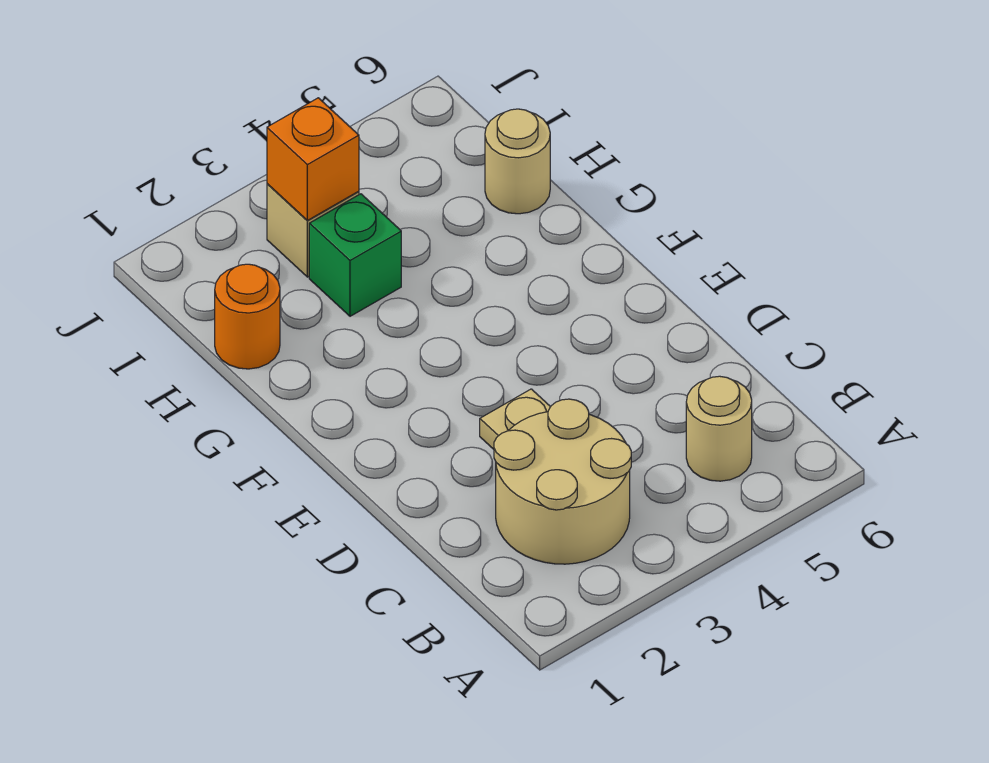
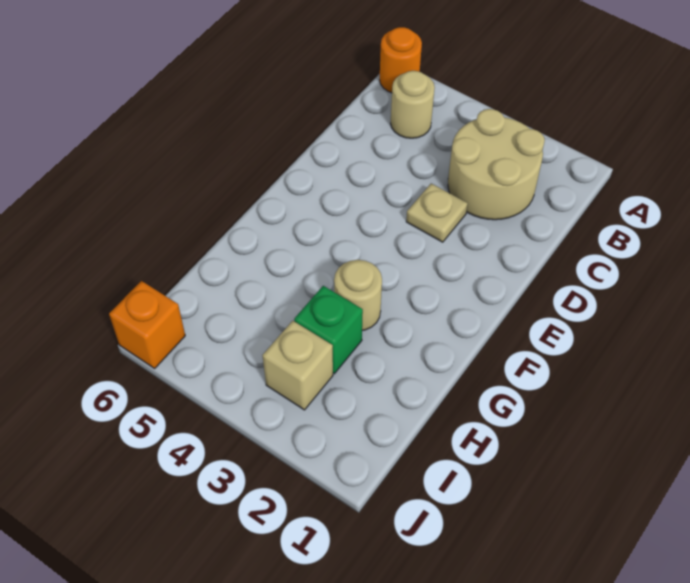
orange 1x1 round brick [215,264,280,369] -> orange 1x1 round brick moved to [380,27,422,93]
tan 1x1 round brick [485,109,550,214] -> tan 1x1 round brick moved to [334,260,382,331]
orange 1x1 brick [267,98,359,220] -> orange 1x1 brick moved to [109,281,185,368]

